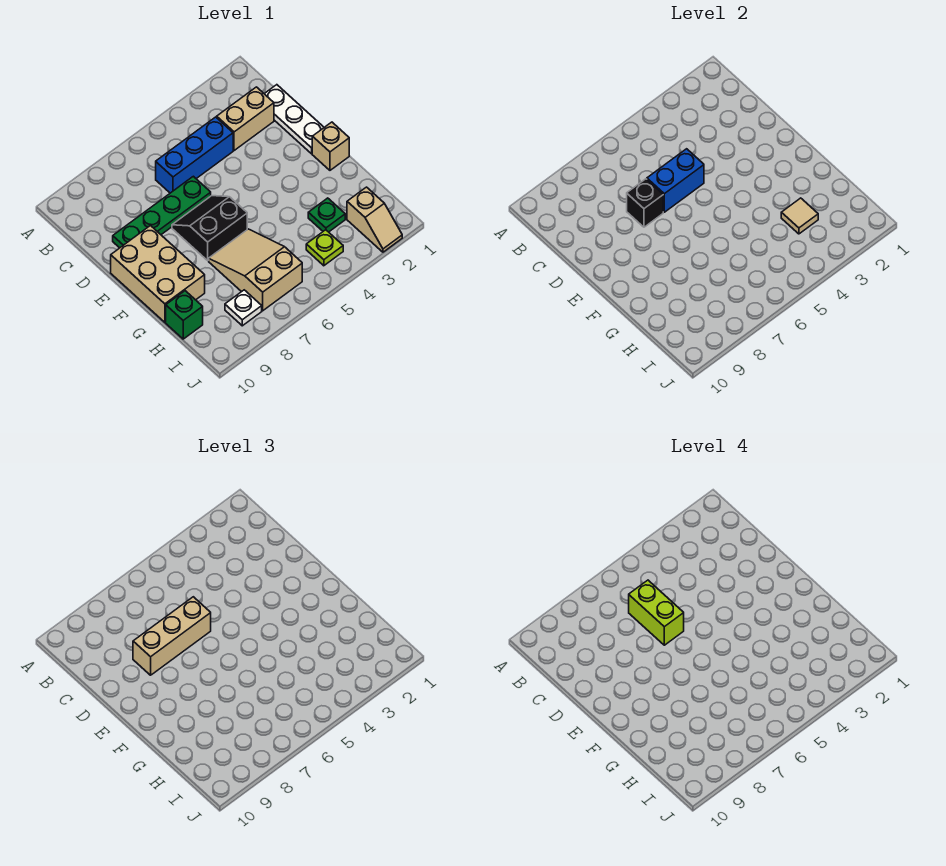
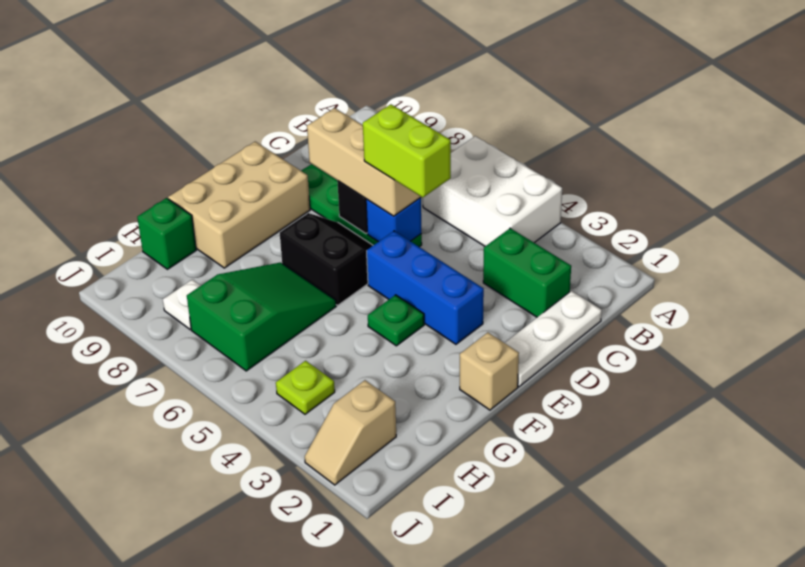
none -> white 2x3 brick [423,136,562,246]
tan 1x2 brick [217,87,274,151] -> green 1x2 brick [483,228,571,317]
blue 1x3 brick [156,117,233,193] -> blue 1x3 brick moved to [367,231,484,344]
lime 1x2 brick [629,580,684,645] -> lime 1x2 brick turned to [363,104,451,197]
blue 1x2 brick [647,149,704,212] -> blue 1x1 brick [366,198,421,242]
tan 2x3 slope [209,229,302,311] -> green 2x3 slope [187,262,336,371]
green 1x1 plate [308,198,345,232] -> green 1x1 plate moved to [368,295,424,346]
tan 1x1 tile [781,198,818,234] -> none

